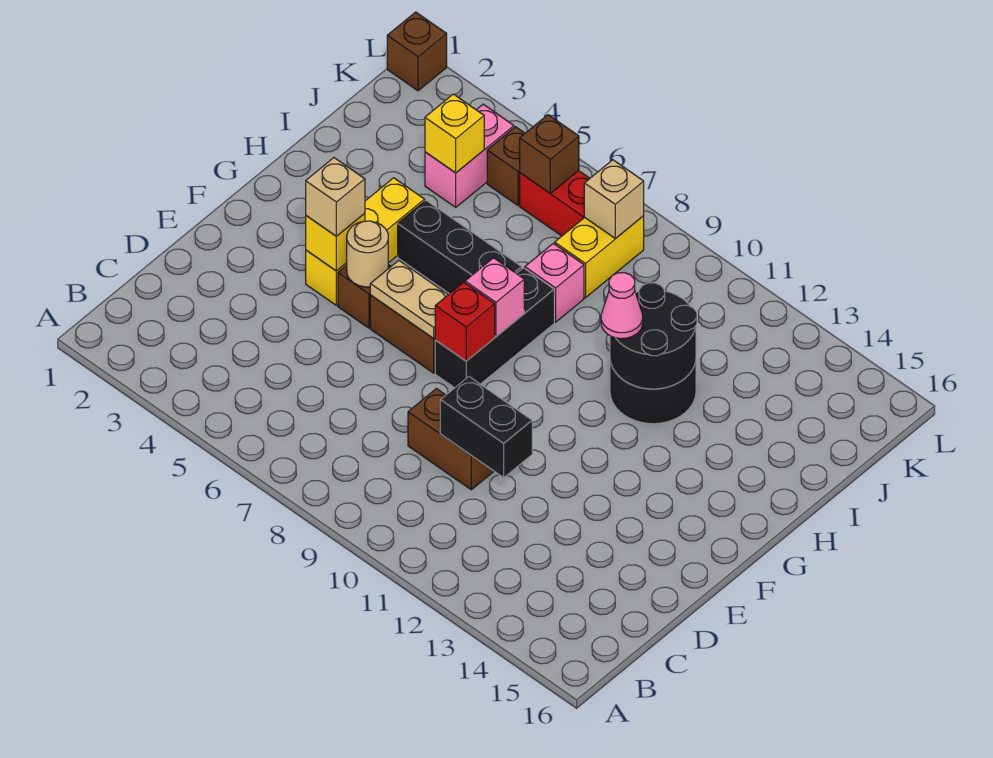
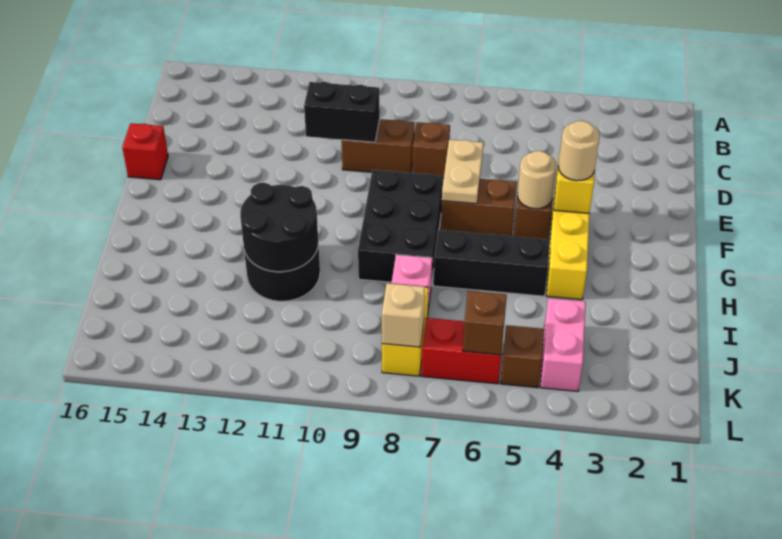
tan 1x1 brick [306,158,365,236] -> tan 1x1 round brick [558,121,600,181]
tan 1x2 plate [370,260,448,339] -> tan 1x2 plate turned to [442,140,483,204]
black 1x3 brick [435,268,554,388] -> black 2x3 brick [358,170,443,286]
red 1x1 brick [435,282,495,361] -> red 1x1 brick moved to [122,123,168,180]
pink 1x1 brick [465,258,524,336] -> none
pink 1x1 cone [601,273,643,339] -> none
yellow 1x1 brick [425,94,484,173] -> none
brown 1x1 brick [387,12,447,91] -> brown 1x1 brick moved to [412,122,450,178]

